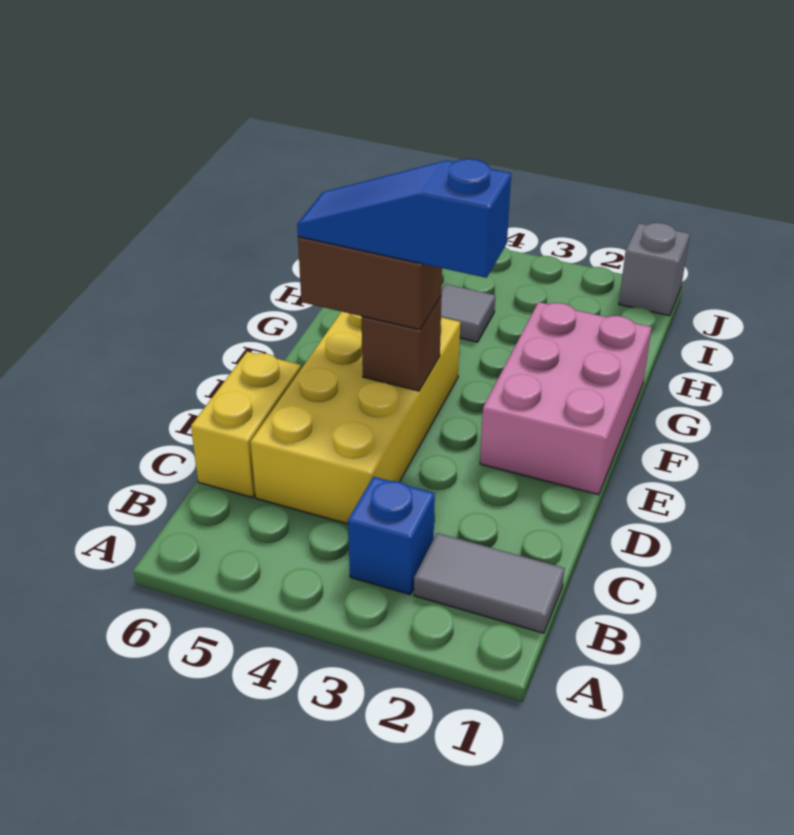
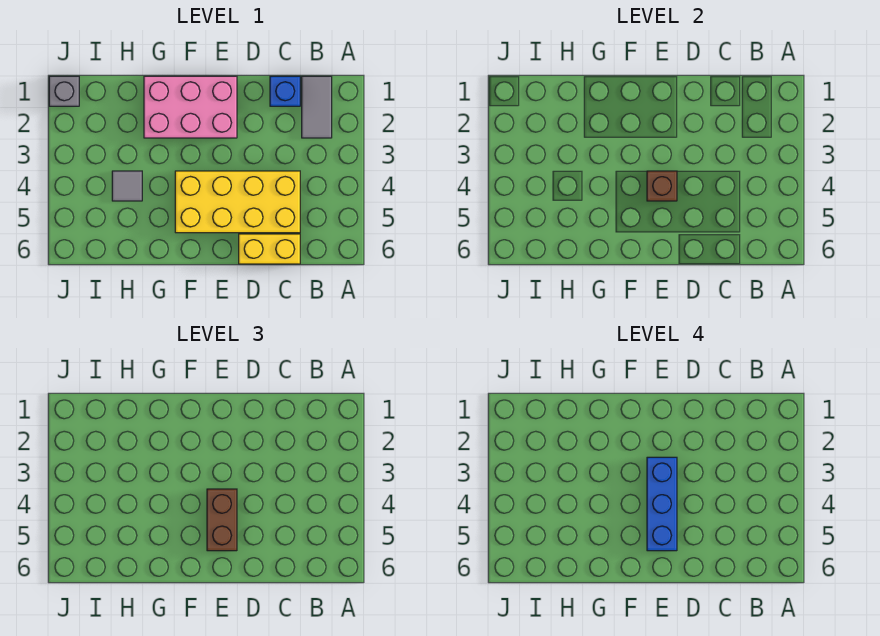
blue 1x1 brick [348,477,435,595] -> blue 1x1 brick moved to [270,76,300,106]
blue 1x3 slope [297,159,511,278] -> blue 1x3 brick [647,457,677,551]

